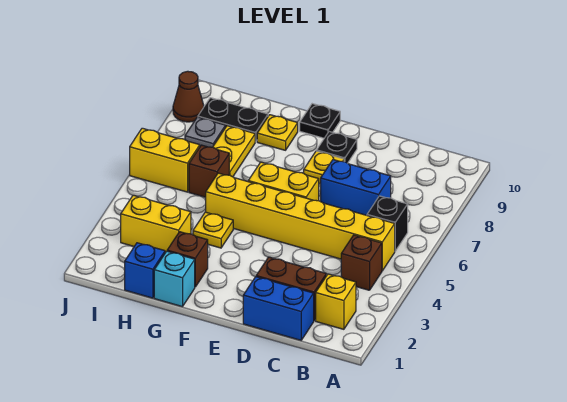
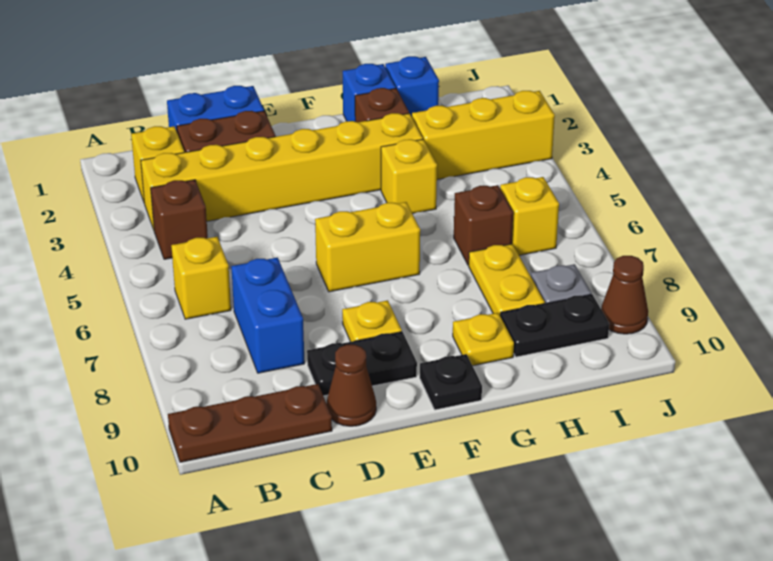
none -> brown 1x3 plate [168,384,332,462]
yellow 1x6 brick [206,173,395,271] -> yellow 1x6 brick moved to [141,113,423,229]
black 1x1 brick [367,196,408,251] -> yellow 1x1 brick [171,237,231,319]
blue 1x2 brick [321,159,391,215] -> blue 1x2 brick turned to [231,258,305,373]
none -> brown 1x1 cone [327,345,376,426]
black 1x1 plate [317,132,357,163] -> black 1x2 plate [307,332,417,396]
cyan 1x1 brick [154,251,195,307] -> blue 1x1 brick [343,64,396,121]
yellow 1x1 plate [193,212,233,248] -> yellow 1x1 brick [381,139,437,214]
yellow 1x2 brick [121,195,191,253] -> yellow 1x3 brick [412,91,555,180]
yellow 1x2 brick [130,128,200,192] -> yellow 1x1 brick [500,177,559,255]

